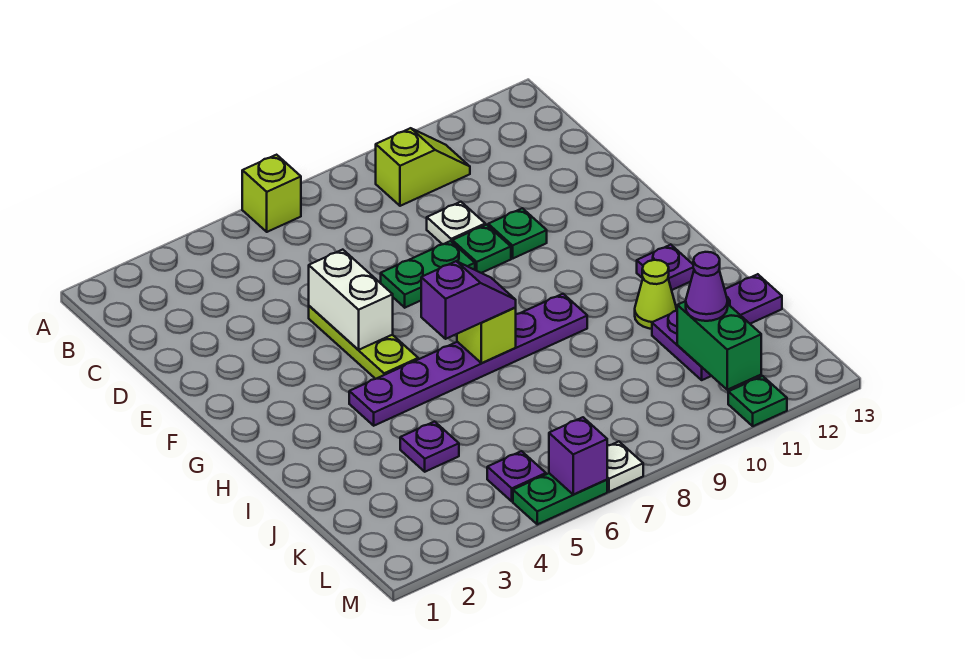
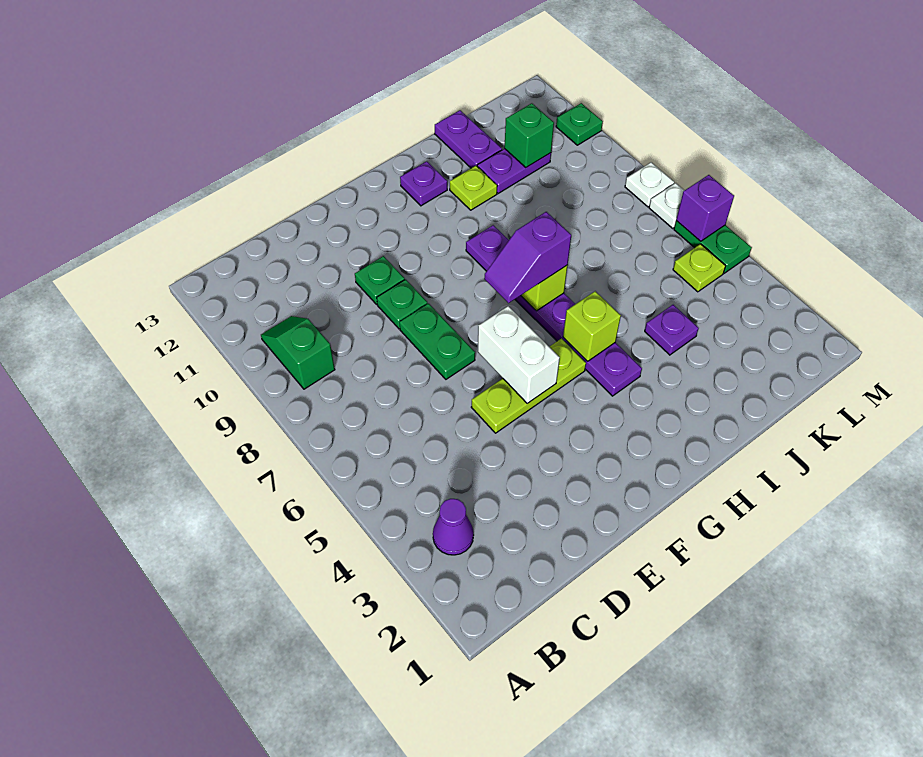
lime 1x1 brick [242,155,301,232] -> lime 1x1 brick moved to [563,291,621,361]
lime 1x2 slope [376,128,470,206] -> green 1x2 slope [261,316,335,389]
white 1x1 plate [427,202,485,244] -> white 1x1 plate moved to [625,162,674,207]
white 1x2 brick [309,250,393,350] -> white 1x2 brick turned to [478,306,560,403]
purple 1x2 slope [421,261,516,339] -> purple 1x2 slope turned to [484,212,571,303]
lime 1x1 cone [635,260,677,329] -> lime 1x1 plate [450,166,497,210]
green 1x2 brick [677,301,761,390] -> green 1x1 brick [504,103,554,167]
purple 1x1 cone [686,252,728,321] -> purple 1x1 cone moved to [433,499,474,555]
purple 1x1 plate [487,451,546,501] -> lime 1x1 plate [673,244,726,292]

